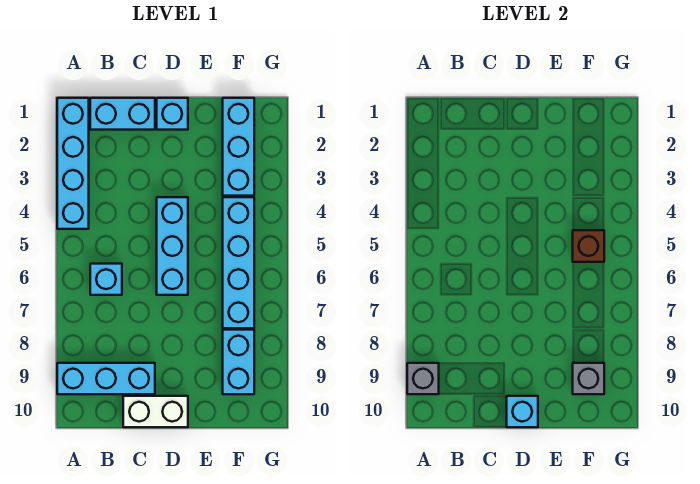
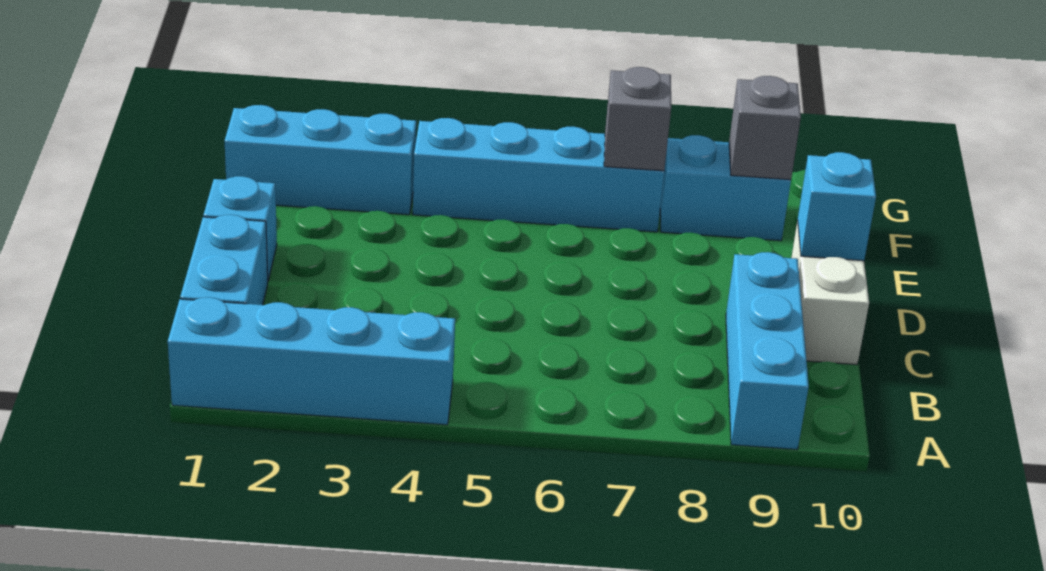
grey 1x1 brick [407,363,439,394] -> grey 1x1 brick moved to [604,67,671,171]
cyan 1x1 brick [90,264,122,295] -> none
cyan 1x3 brick [157,197,188,295] -> none
brown 1x1 brick [573,230,604,262] -> none

